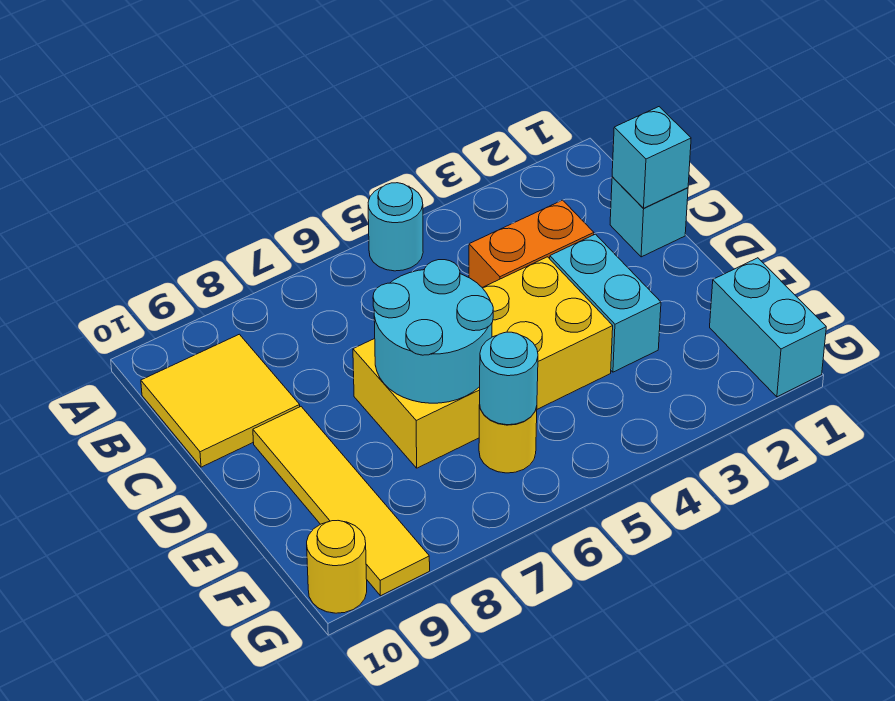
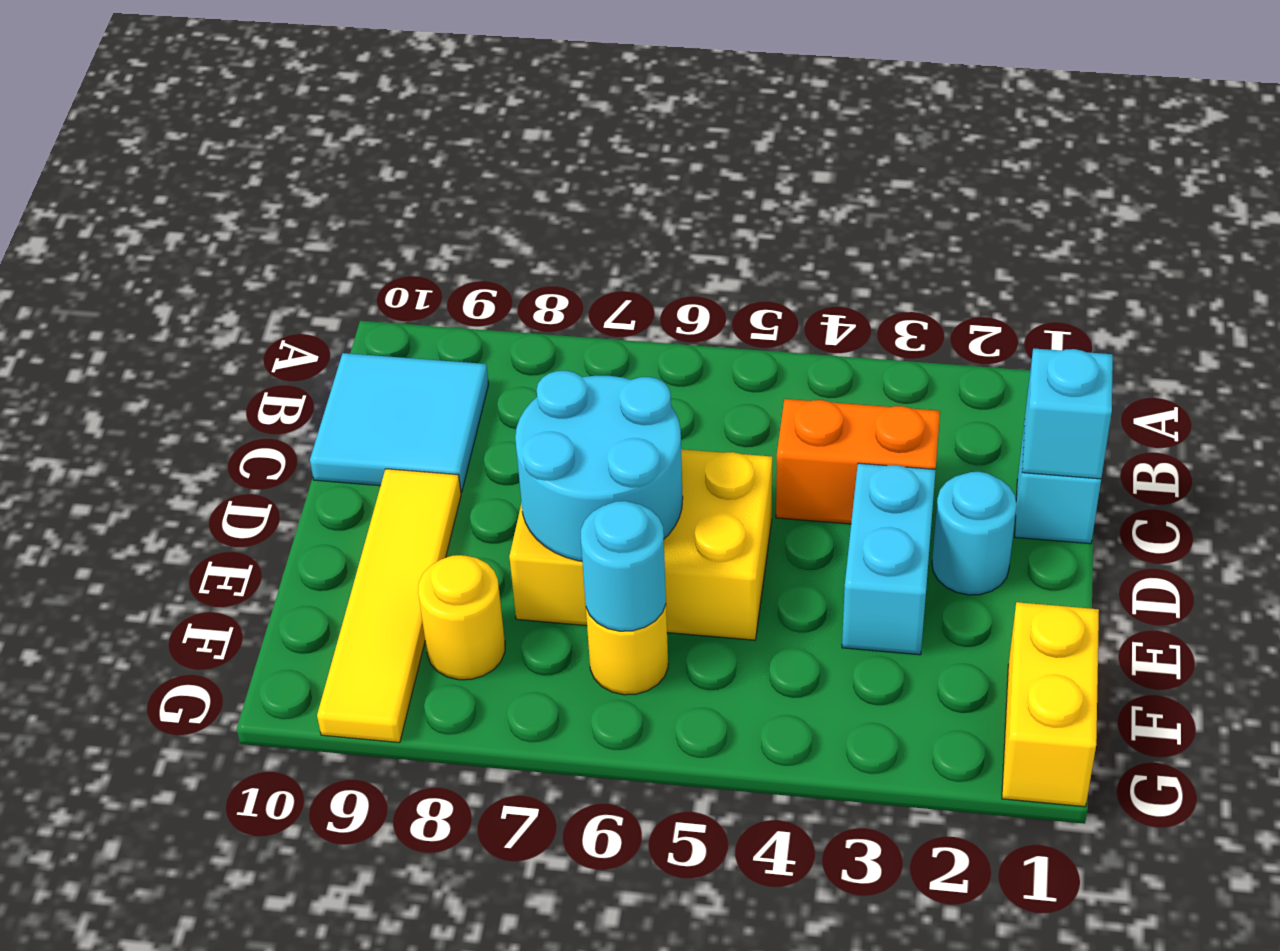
cyan 1x1 round brick [368,183,423,271] -> cyan 1x1 round brick moved to [932,472,1017,595]
yellow 2x2 tile [141,334,300,467] -> cyan 2x2 tile [310,353,489,492]
yellow 2x4 brick [353,257,613,468] -> yellow 2x3 brick [509,449,772,640]
cyan 1x2 brick [710,258,826,397] -> yellow 1x2 brick [1002,602,1099,807]
yellow 1x1 round brick [307,521,367,613] -> yellow 1x1 round brick moved to [418,555,505,680]

